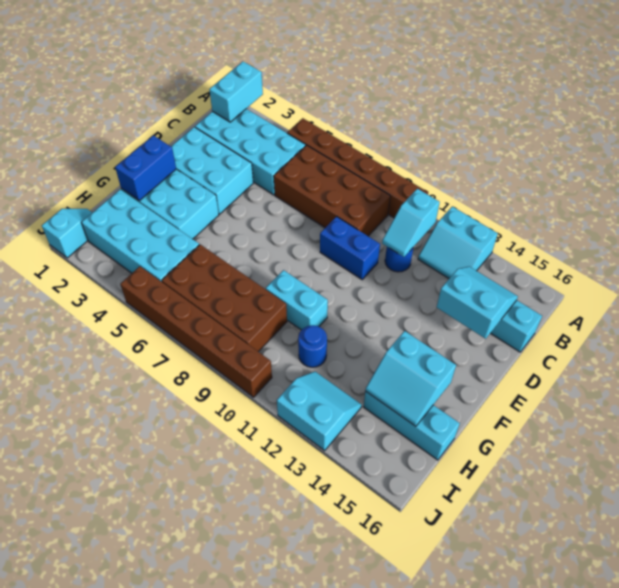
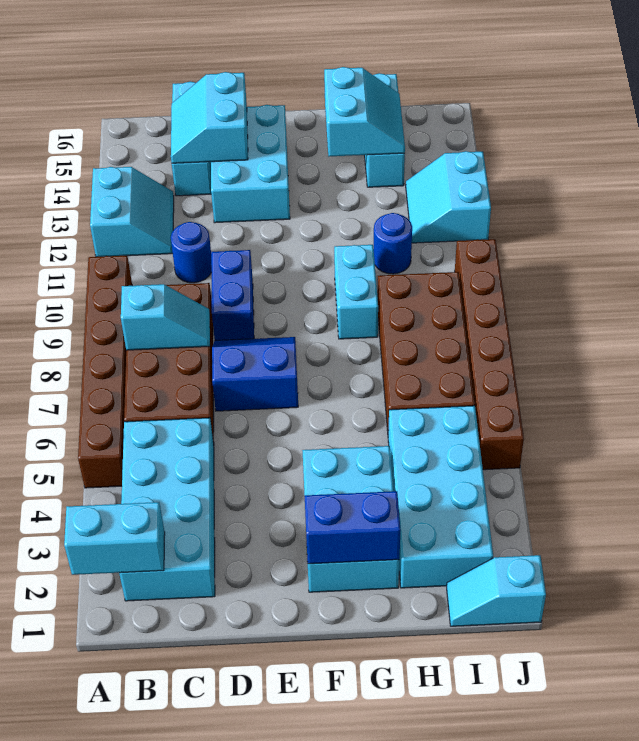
cyan 1x2 slope [382,189,440,257] -> cyan 1x2 slope moved to [121,284,210,350]
cyan 2x3 brick [171,127,253,214] -> cyan 2x3 brick moved to [211,105,290,223]
none -> blue 2x2 slope [212,337,298,411]

